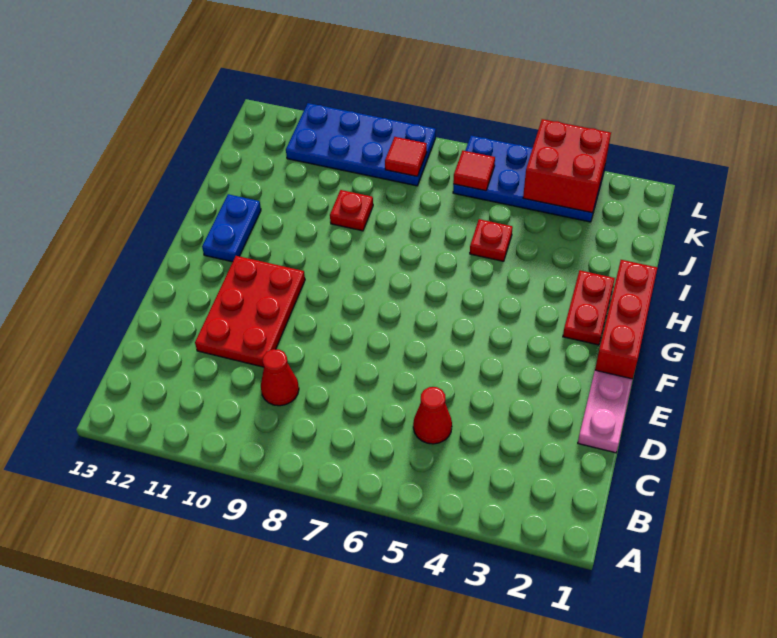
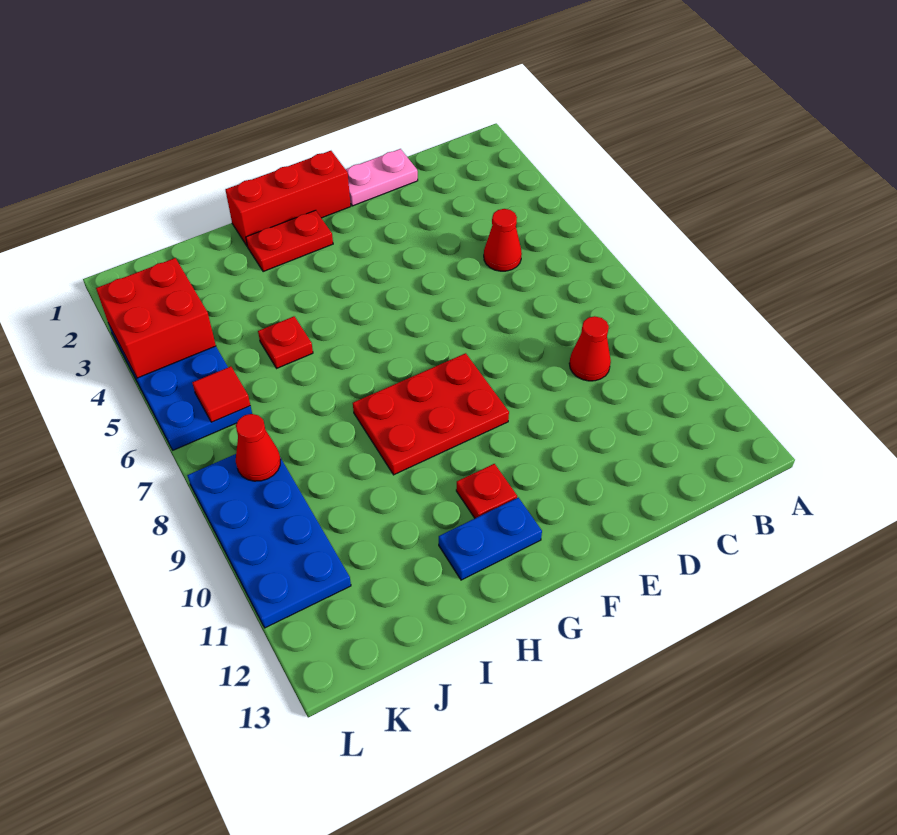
red 2x3 plate [195,256,305,367] -> red 2x3 plate moved to [353,353,509,475]
red 1x1 plate [330,190,373,231] -> red 1x1 plate moved to [456,464,517,518]
red 1x1 tile [385,137,427,176] -> red 1x1 cone [236,414,281,481]

